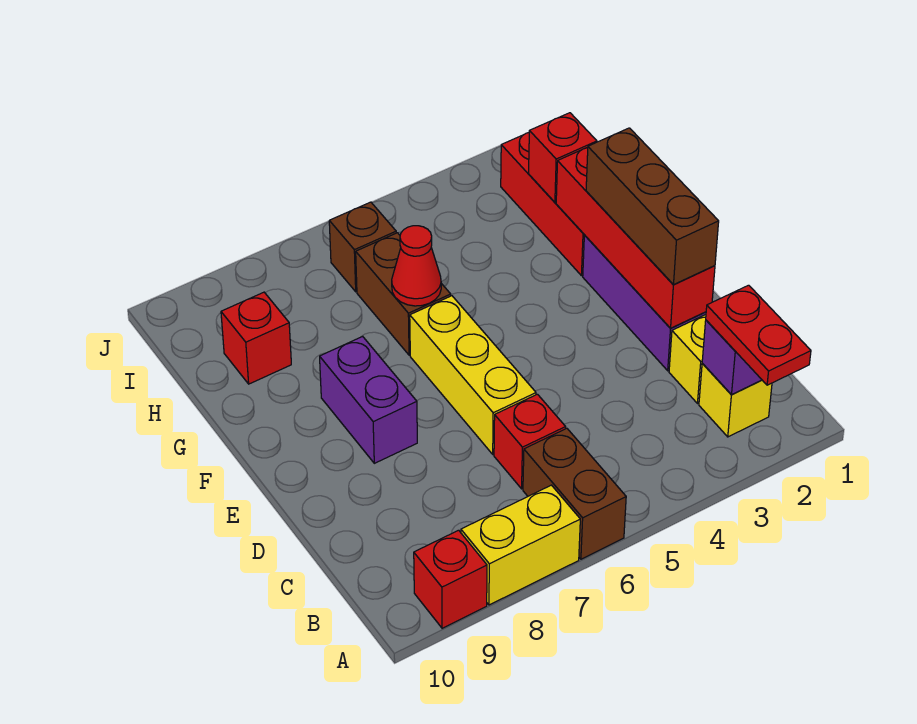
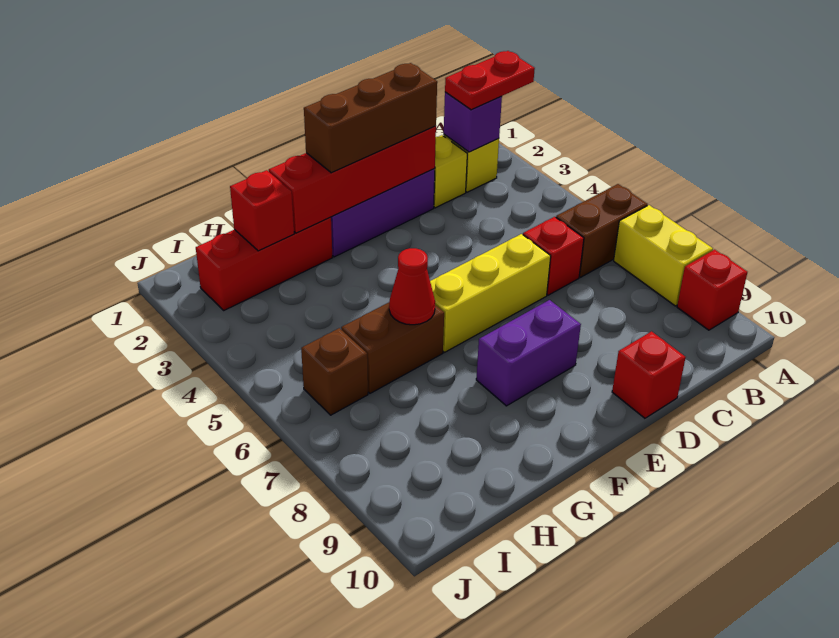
red 1x1 brick [221,292,291,384] -> red 1x1 brick moved to [612,331,686,418]

